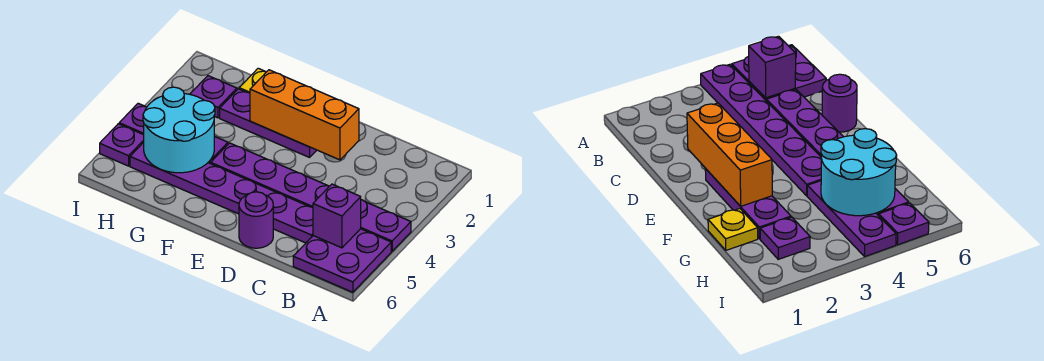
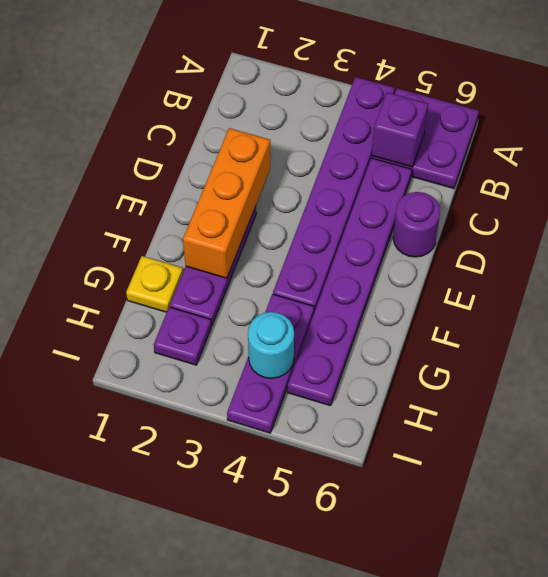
cyan 2x2 round brick [143,87,215,173] -> cyan 1x1 round brick [248,312,294,379]
purple 1x1 plate [100,124,144,166] -> none

